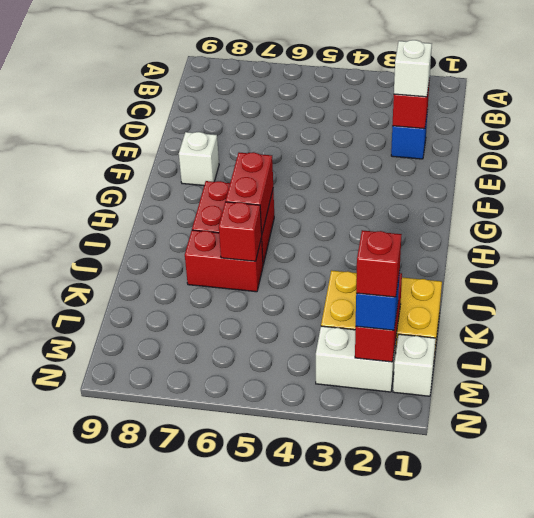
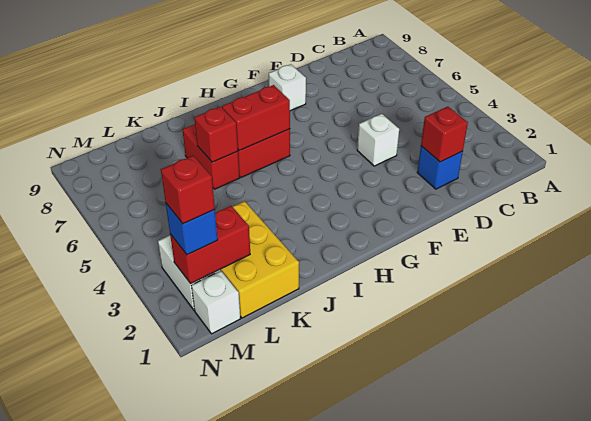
white 1x1 brick [394,40,432,97] -> white 1x1 brick moved to [357,114,399,166]

